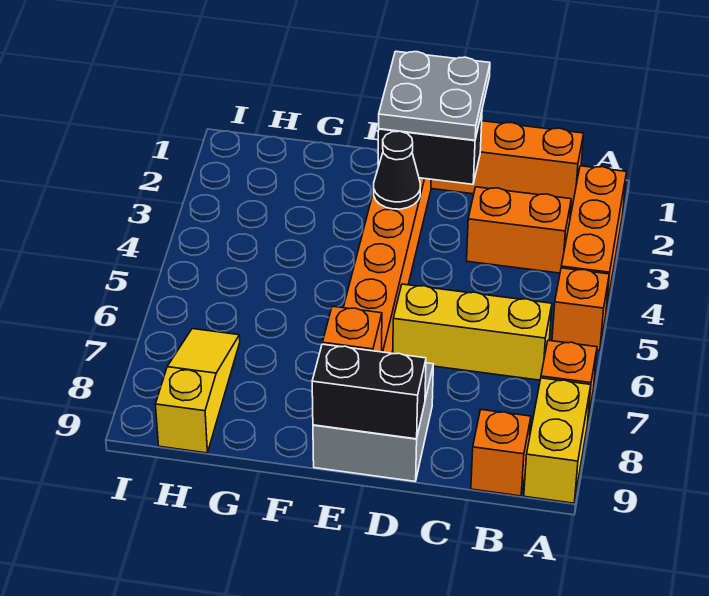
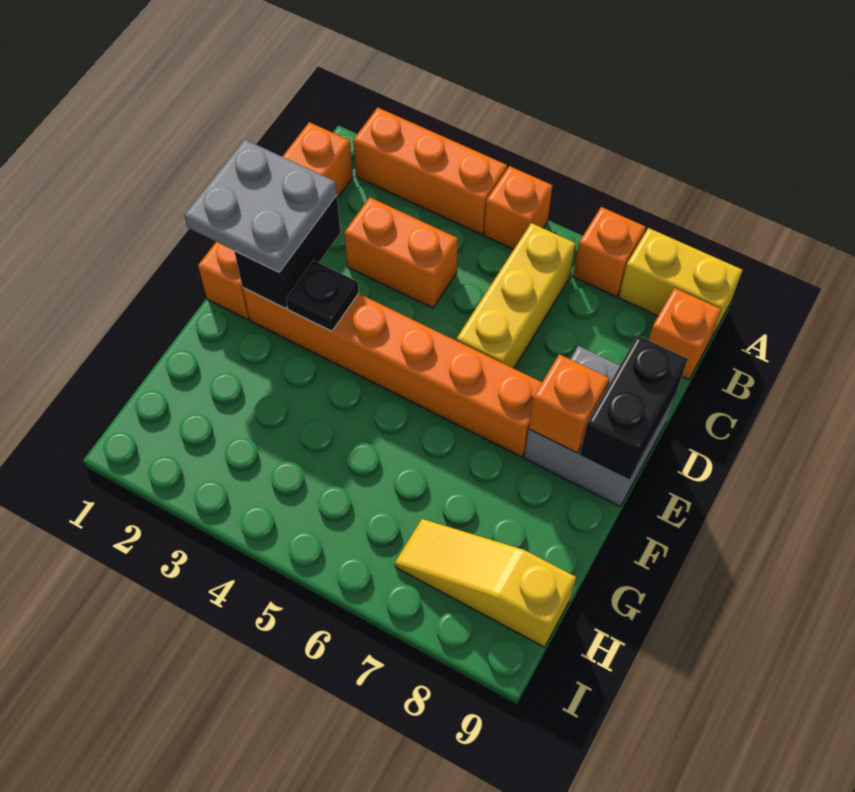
orange 1x2 brick [467,187,571,273] -> orange 1x2 brick turned to [344,197,458,308]
black 1x1 cone [374,131,420,209] -> black 1x1 plate [286,261,359,331]

